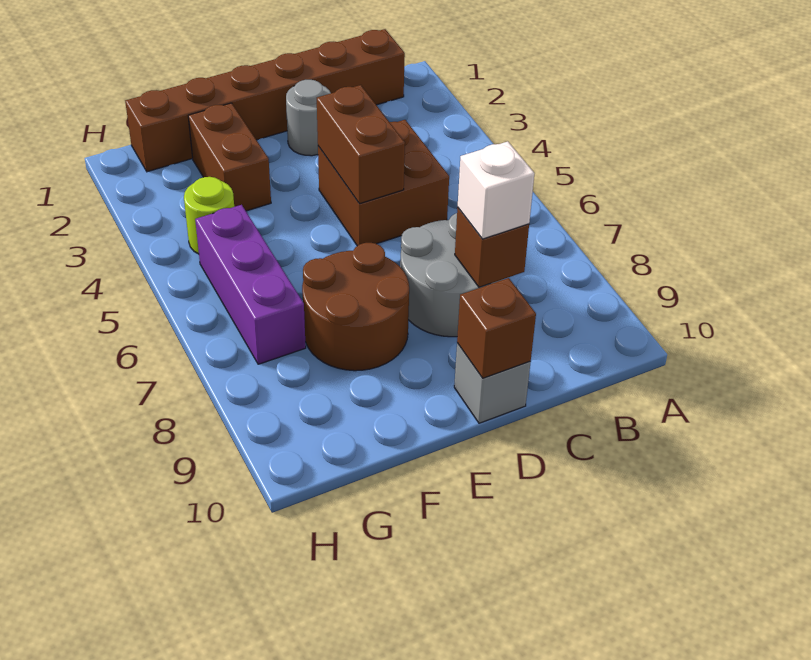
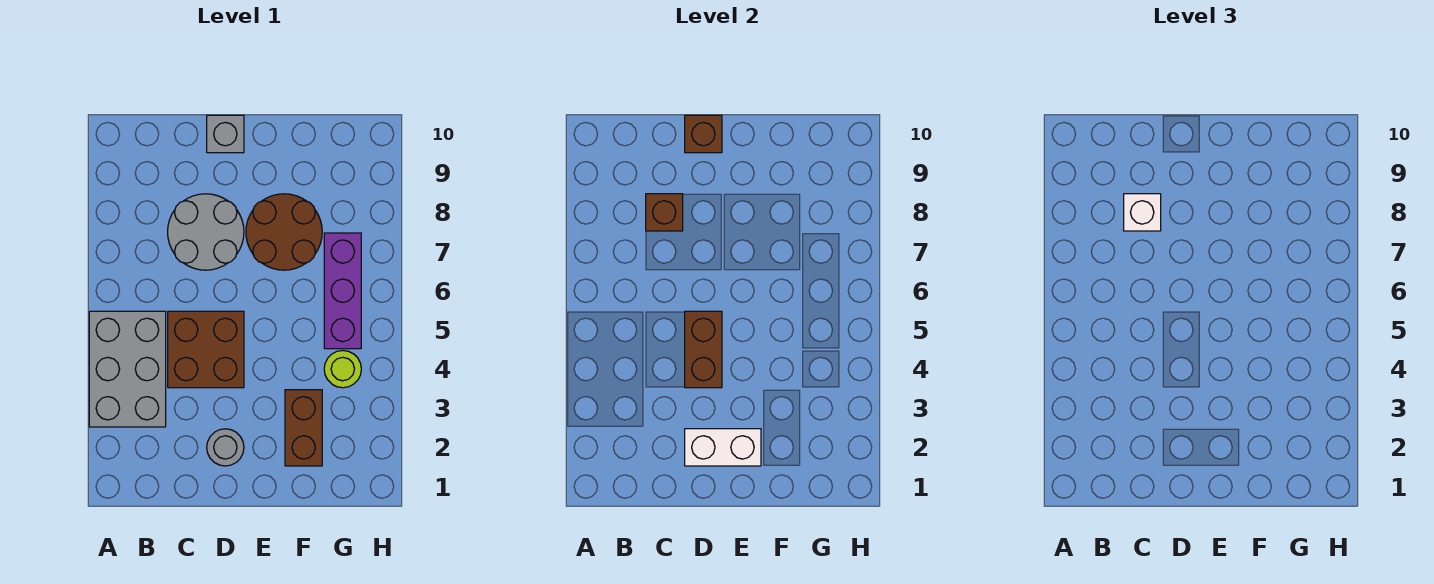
none -> grey 2x3 brick [89,311,166,427]
brown 1x6 brick [125,29,405,172] -> none
none -> white 1x2 brick [685,429,761,466]

